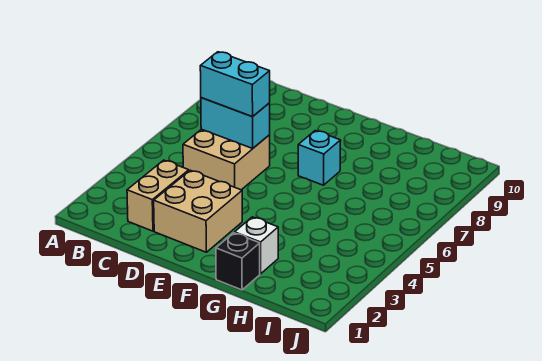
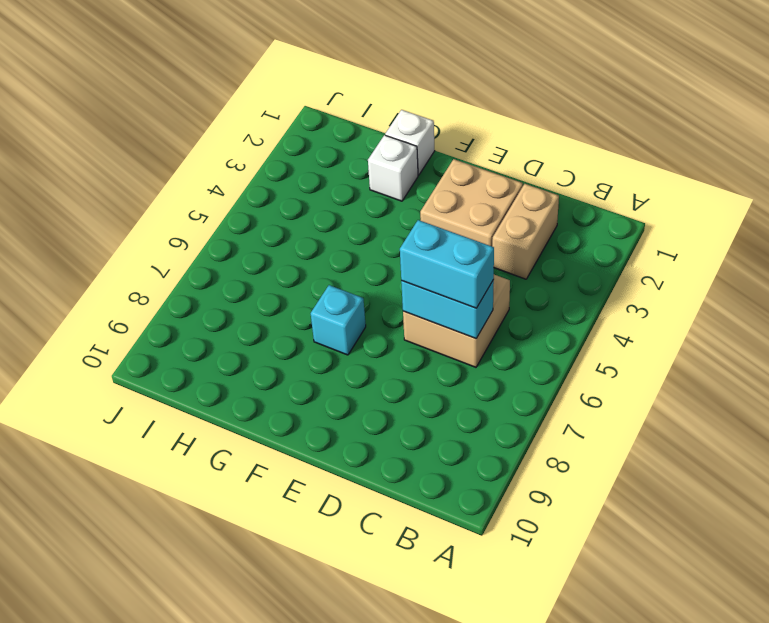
black 1x1 brick [216,233,260,290] -> white 1x1 brick [385,110,435,175]

